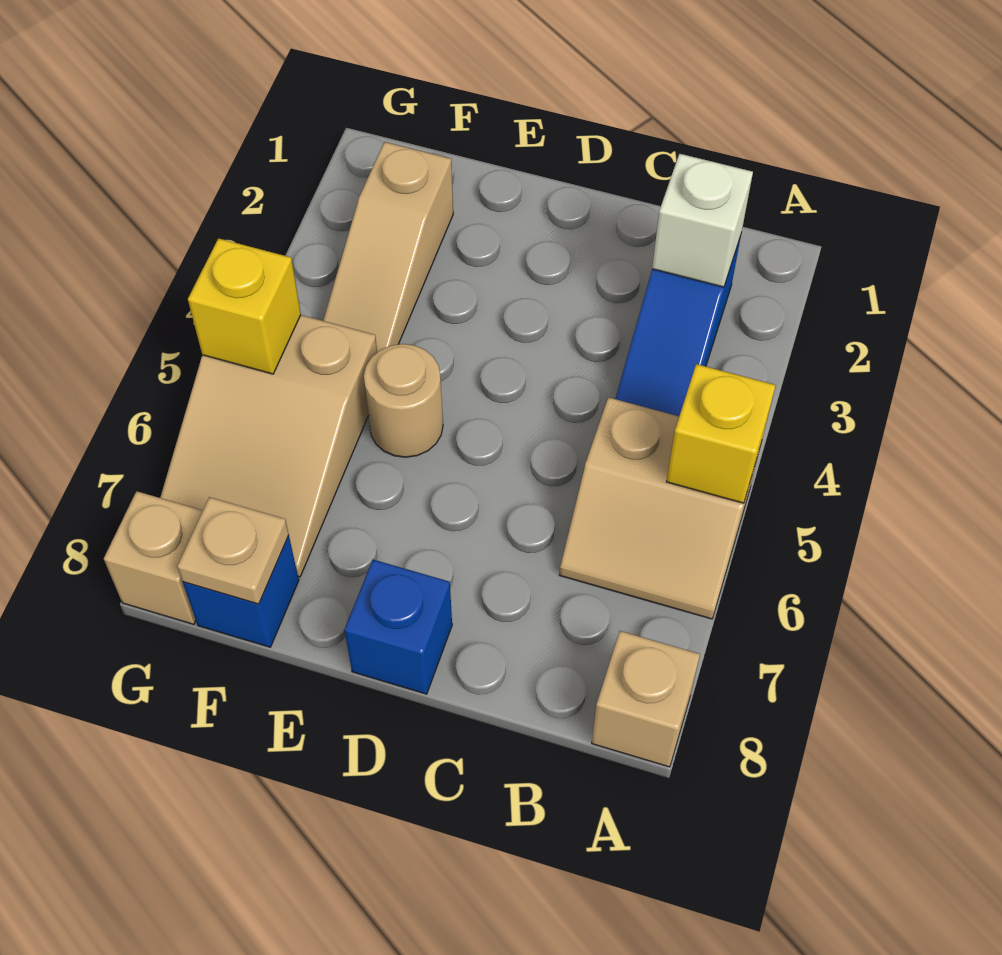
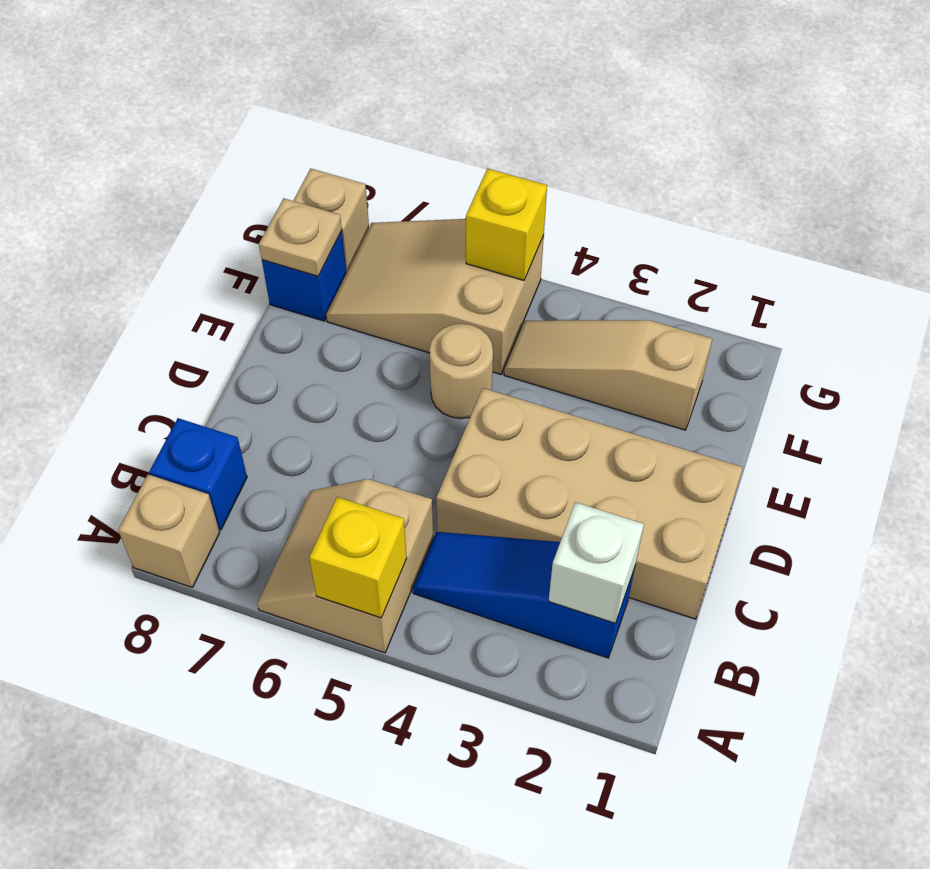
none -> tan 2x4 brick [436,388,743,619]
blue 1x1 brick [344,560,452,694] -> blue 1x1 brick moved to [149,418,247,530]

